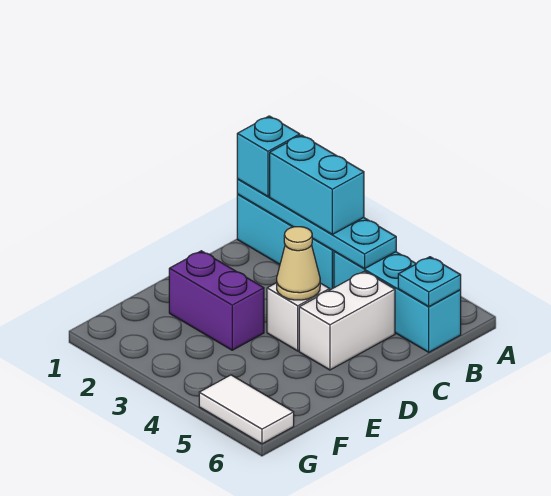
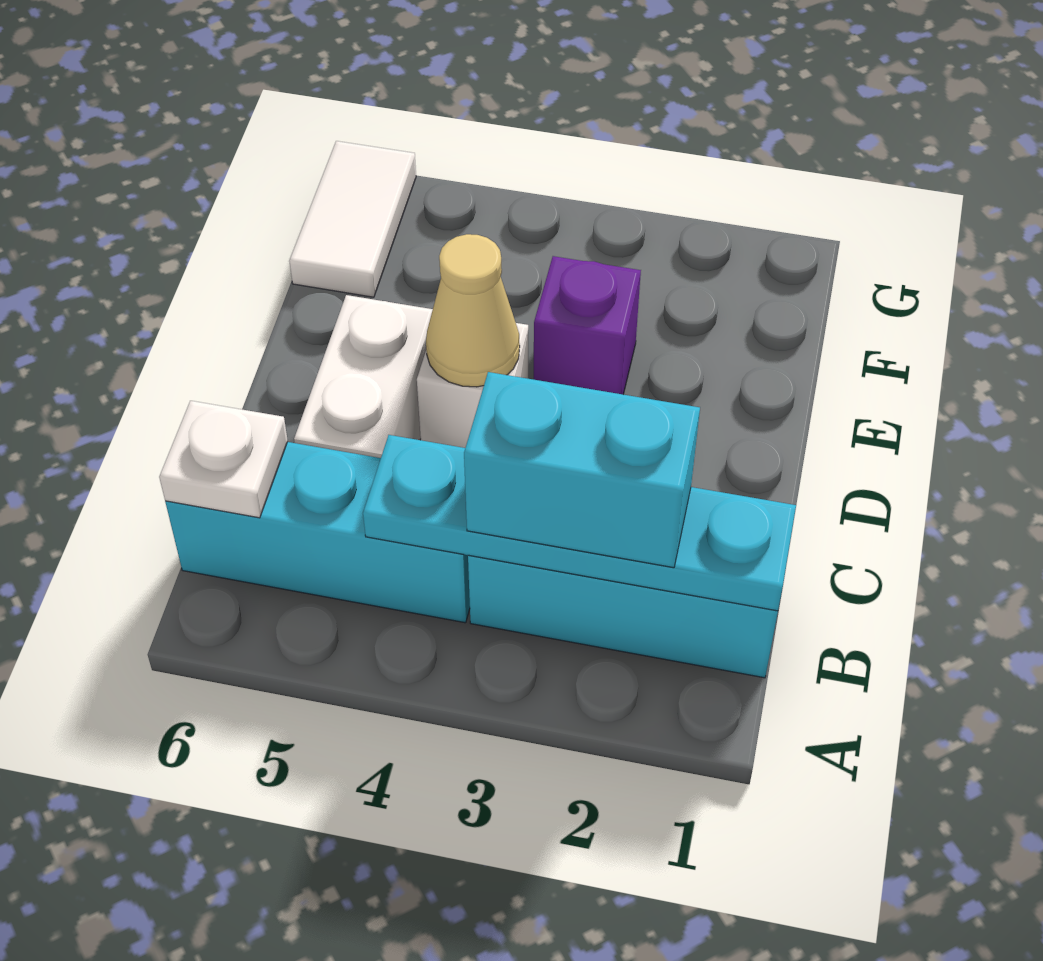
cyan 1x1 brick [237,116,300,197] -> none
cyan 1x1 plate [398,257,461,307] -> white 1x1 plate [159,401,288,518]
purple 1x2 brick [169,251,264,350] -> purple 1x1 brick [534,256,641,394]
white 1x2 tile [199,375,294,444] -> white 1x2 tile turned to [289,141,416,297]

